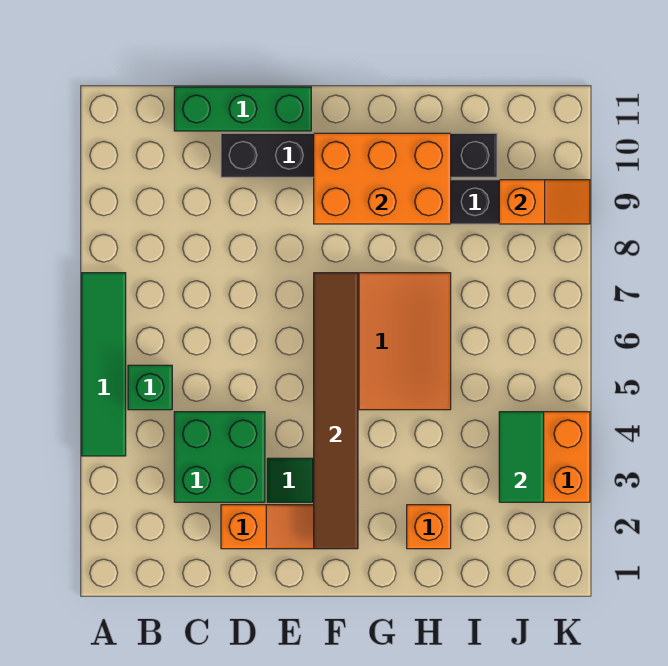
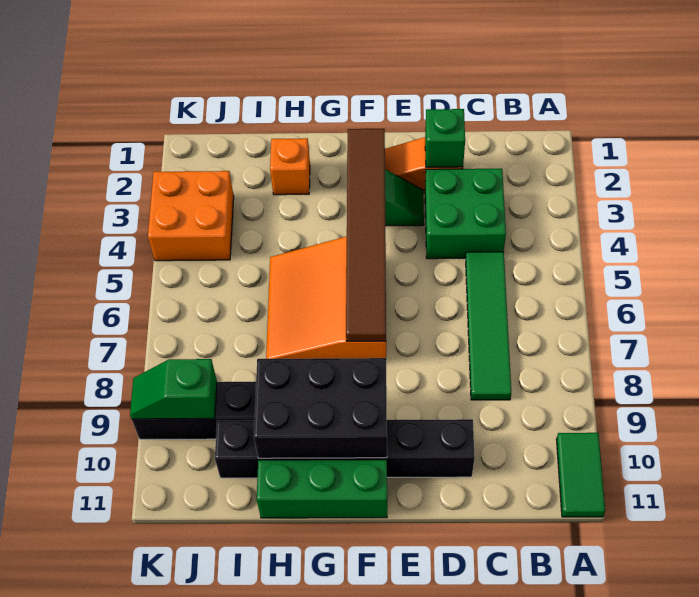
green 1x4 tile [82,273,126,456] -> green 1x4 tile moved to [466,252,511,400]
green 1x1 brick [128,365,172,410] -> green 1x1 brick moved to [425,109,465,167]
green 1x3 brick [174,87,311,131] -> green 1x3 brick moved to [257,460,387,518]
orange 2x3 brick [314,133,451,224] -> black 2x3 brick [254,358,387,458]
green 1x2 tile [499,412,544,502] -> green 1x2 tile moved to [556,433,605,517]
orange 1x2 slope [499,180,590,224] -> green 1x2 slope [130,359,217,419]

